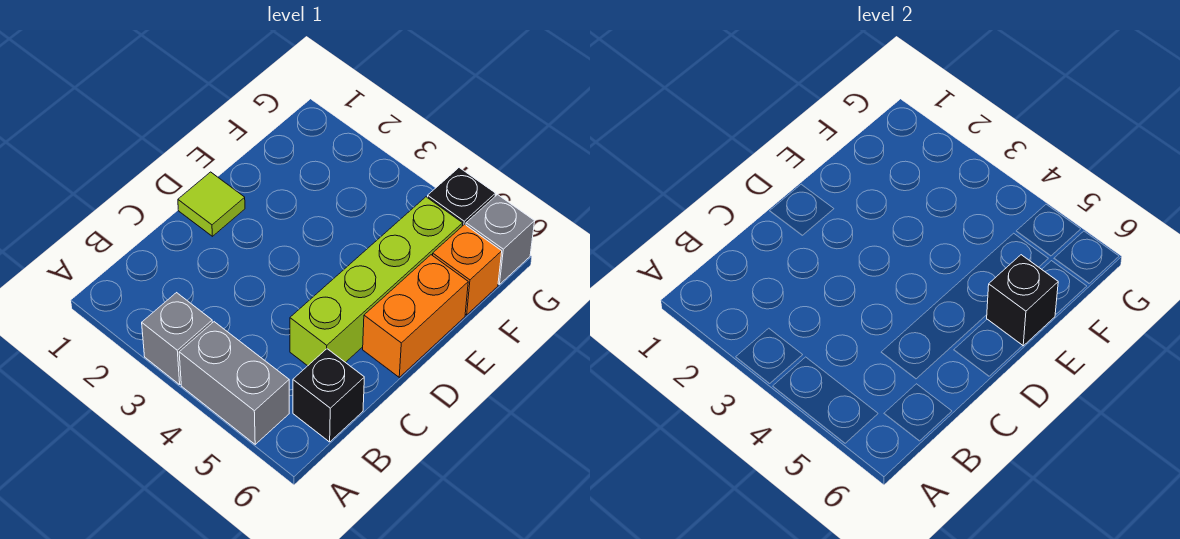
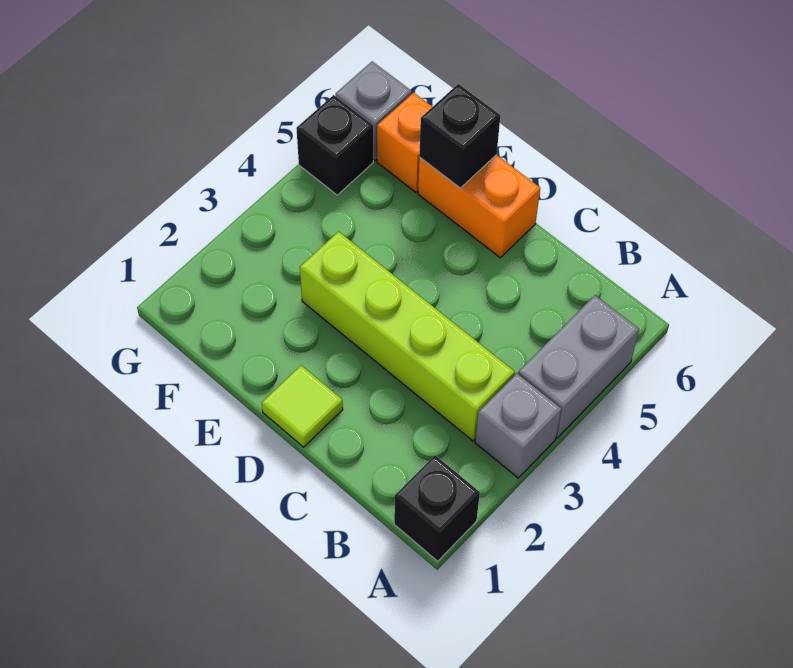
black 1x1 brick [293,349,364,442] -> black 1x1 brick moved to [394,455,480,561]
lime 1x4 brick [290,197,463,366] -> lime 1x4 brick moved to [300,231,515,441]

